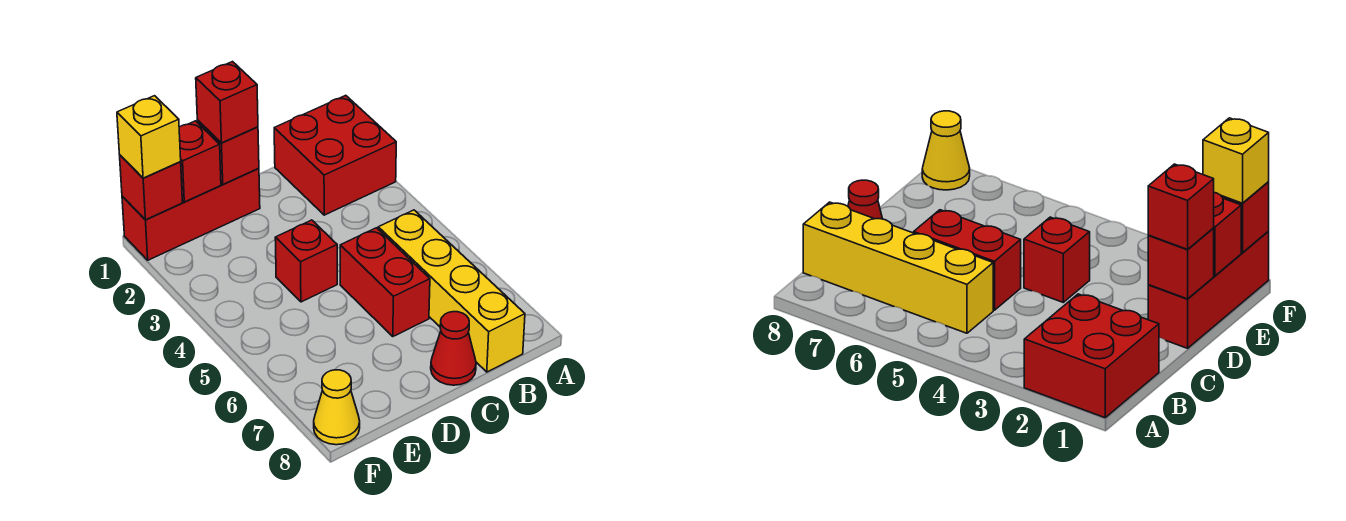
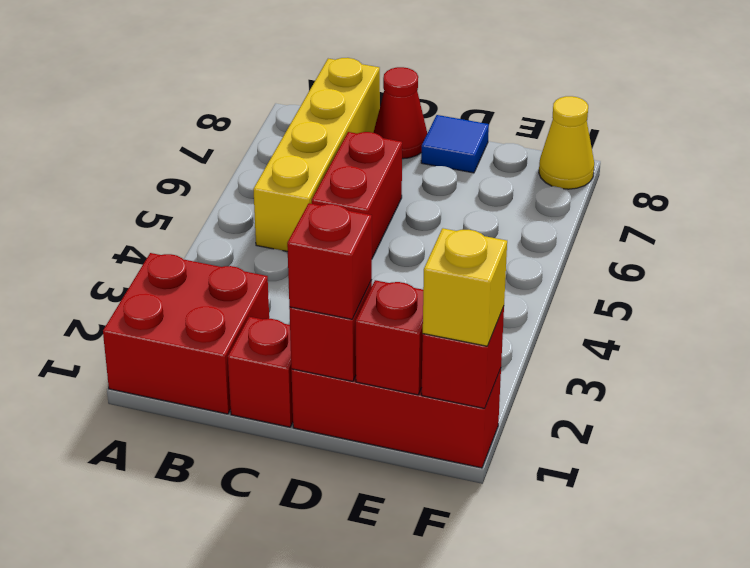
red 1x1 brick [275,220,337,302] -> red 1x1 brick moved to [228,317,293,427]
none -> blue 1x1 tile [421,115,489,173]

